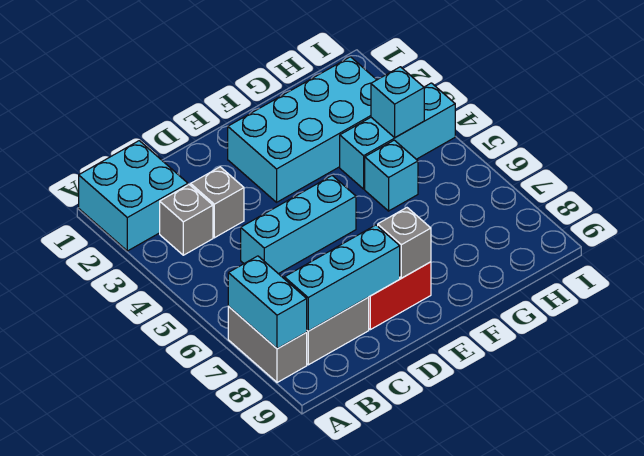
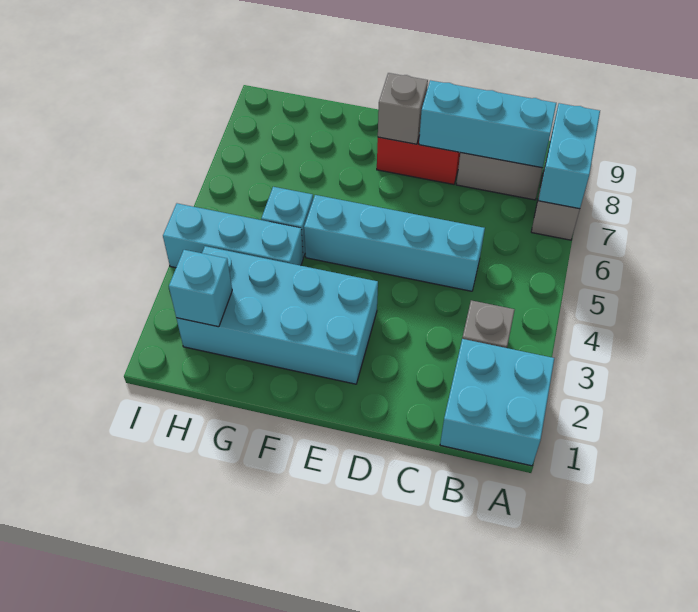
grey 1x1 brick [191,167,244,238] -> none
cyan 1x3 brick [241,176,356,274] -> cyan 1x4 brick [304,195,485,291]
cyan 1x1 brick [371,67,424,137] -> cyan 1x1 brick moved to [169,250,232,327]

